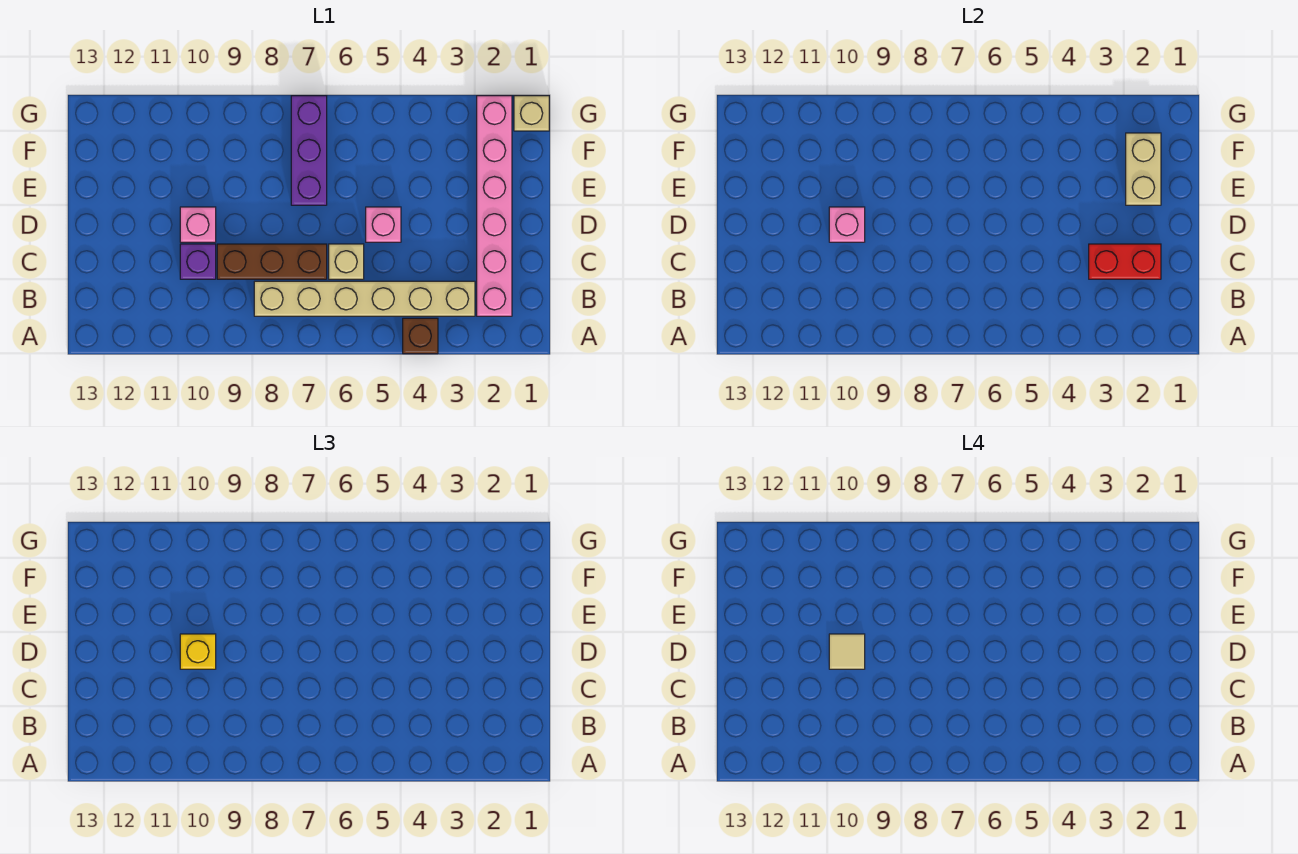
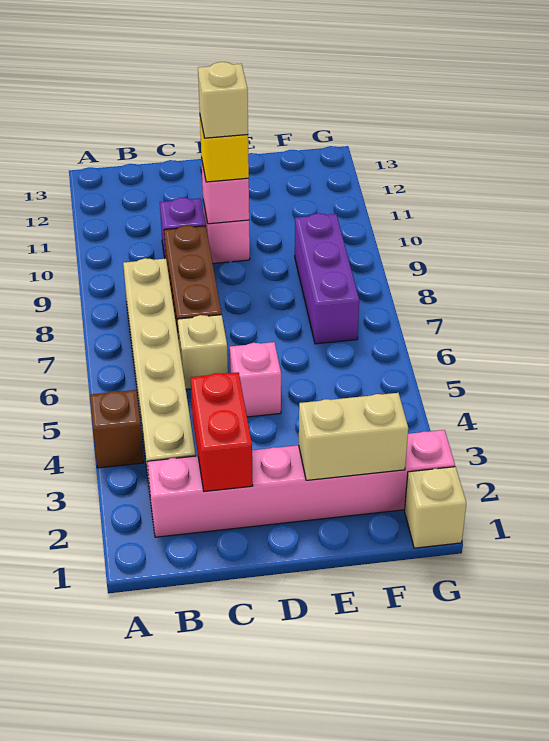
tan 1x1 tile [829,634,865,669] -> tan 1x1 brick [198,62,248,138]
purple 1x3 brick [291,96,327,205] -> purple 1x3 brick turned to [295,213,359,344]

